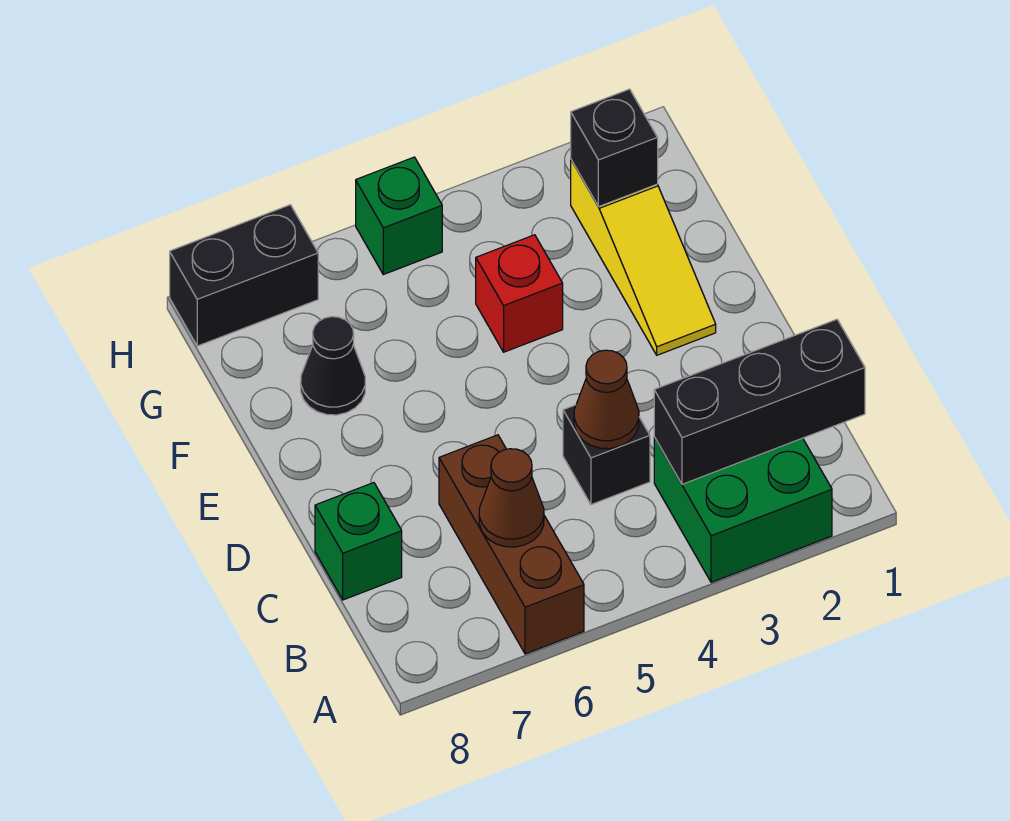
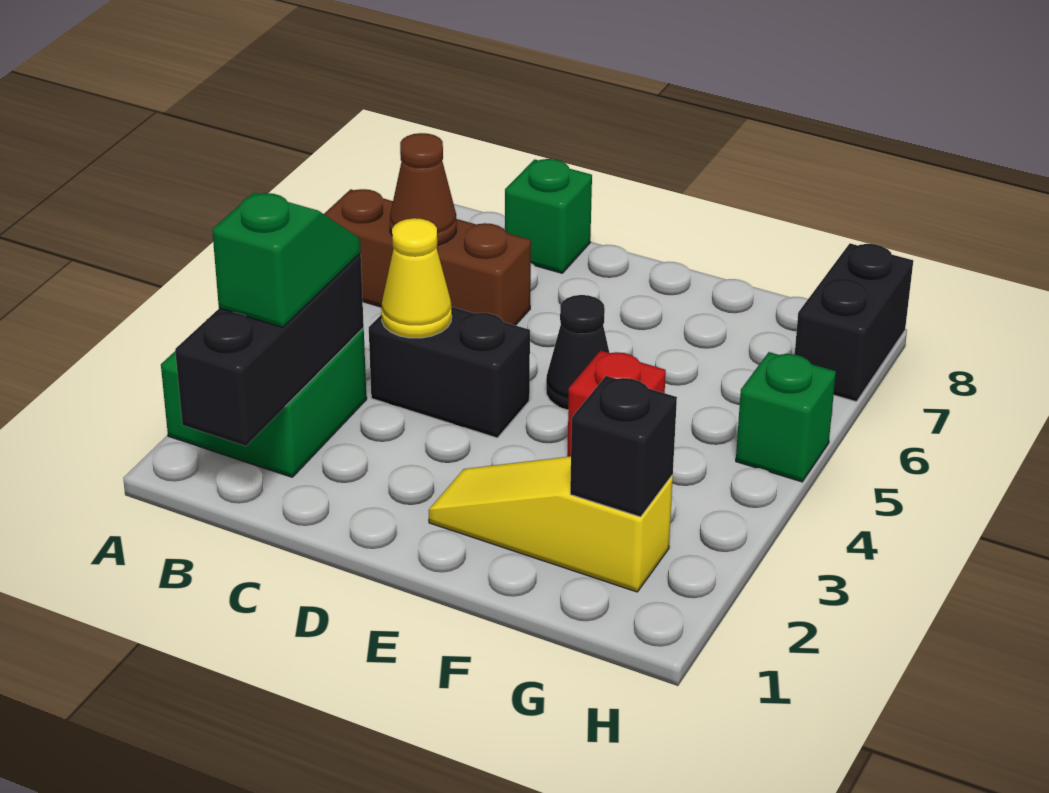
none -> green 1x2 slope [212,192,361,327]
black 1x1 brick [563,405,650,505] -> black 1x2 brick [369,307,530,438]
brown 1x1 cone [574,350,639,449] -> yellow 1x1 cone [381,218,452,338]
black 1x1 cone [301,317,365,415] -> black 1x1 cone moved to [546,295,609,410]

